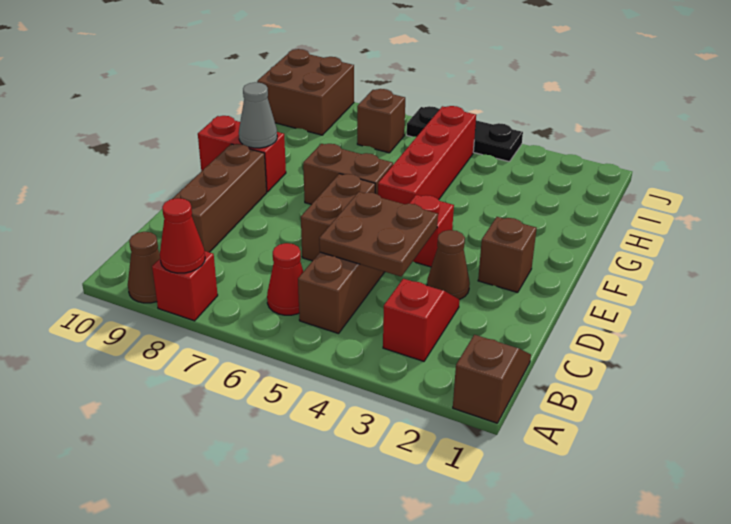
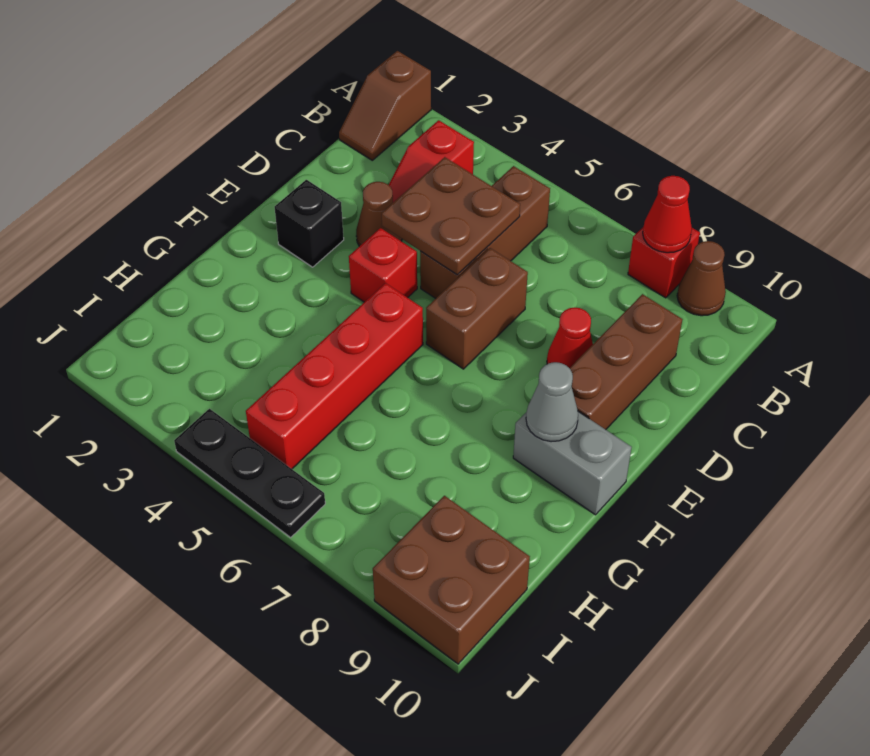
red 1x1 cone [267,243,303,315] -> red 1x1 cone moved to [547,307,593,368]
brown 1x1 brick [478,217,537,293] -> black 1x1 brick [275,180,344,267]
brown 1x2 brick [303,144,393,204] -> none
red 1x2 brick [198,116,286,192] -> grey 1x2 brick [513,412,632,515]
brown 1x1 brick [357,89,405,153] -> none

